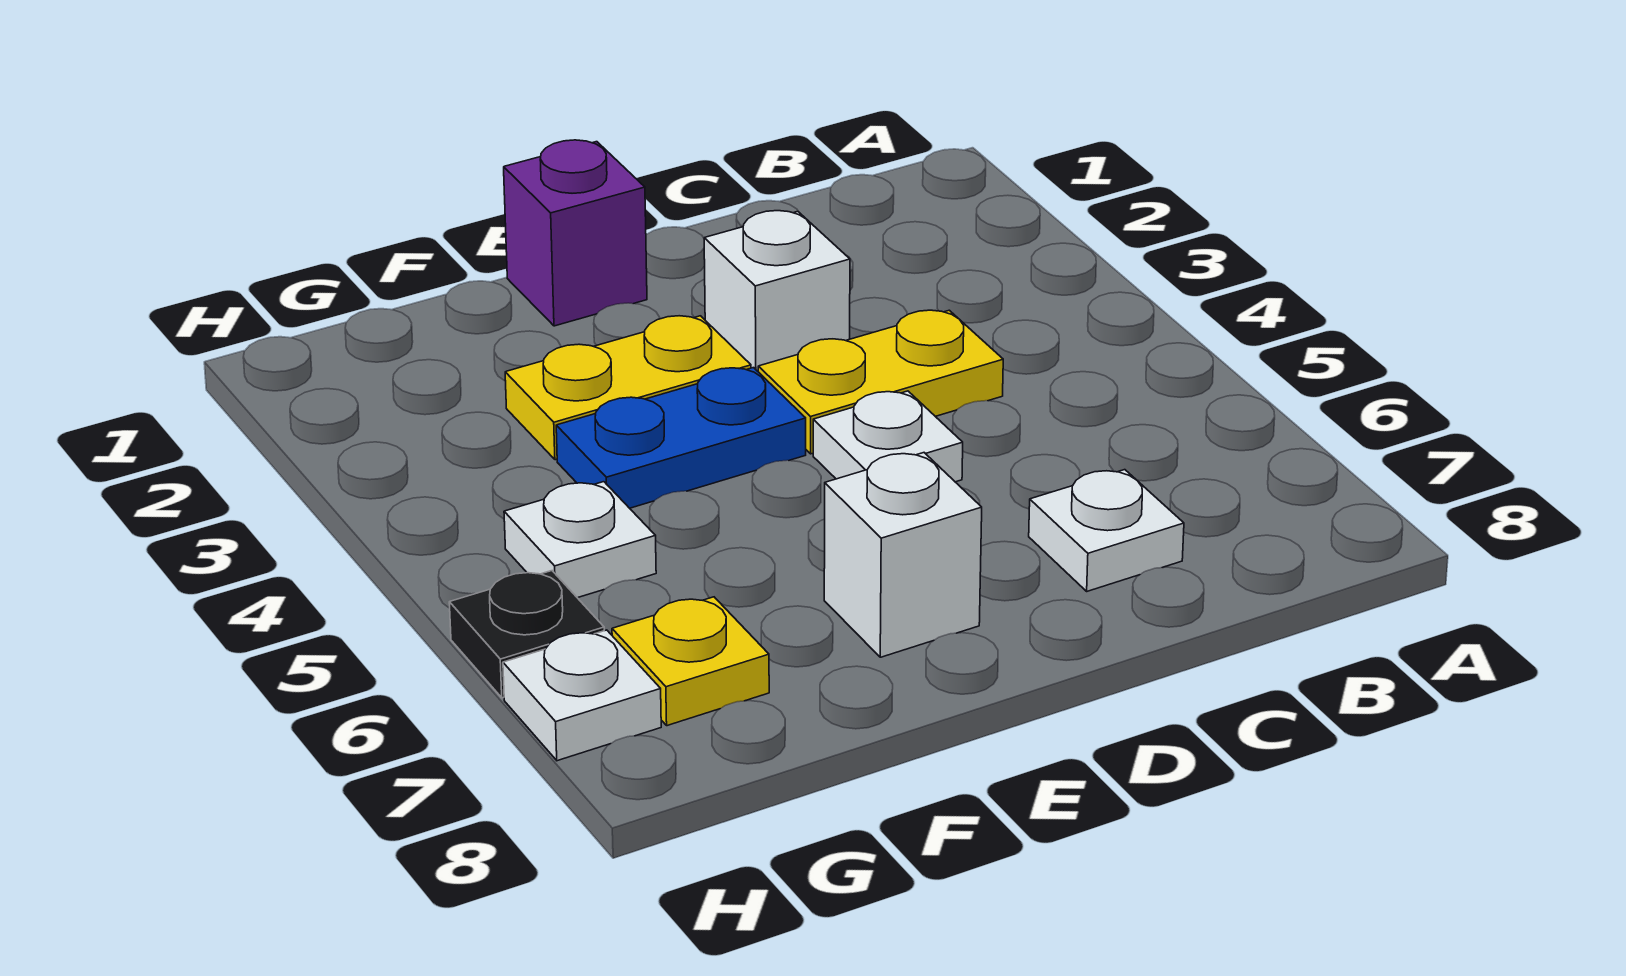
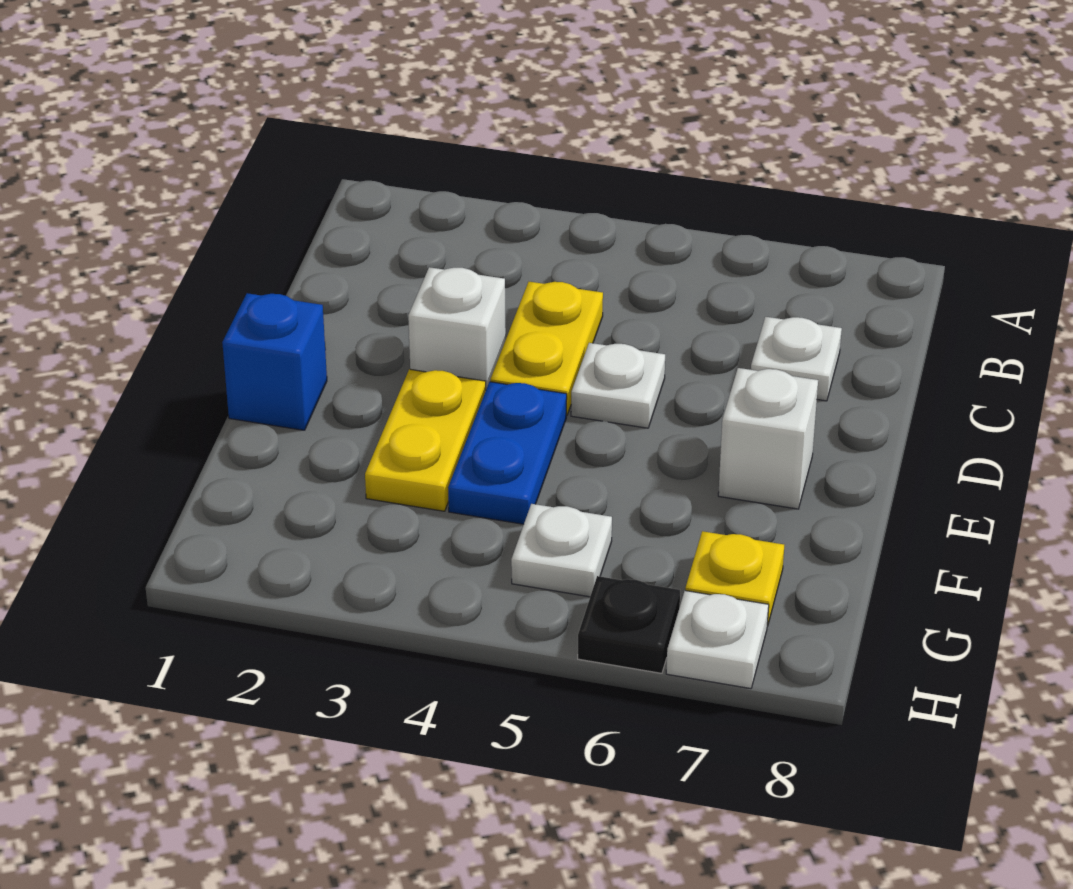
purple 1x1 brick [504,140,647,326] -> blue 1x1 brick [222,293,327,430]

